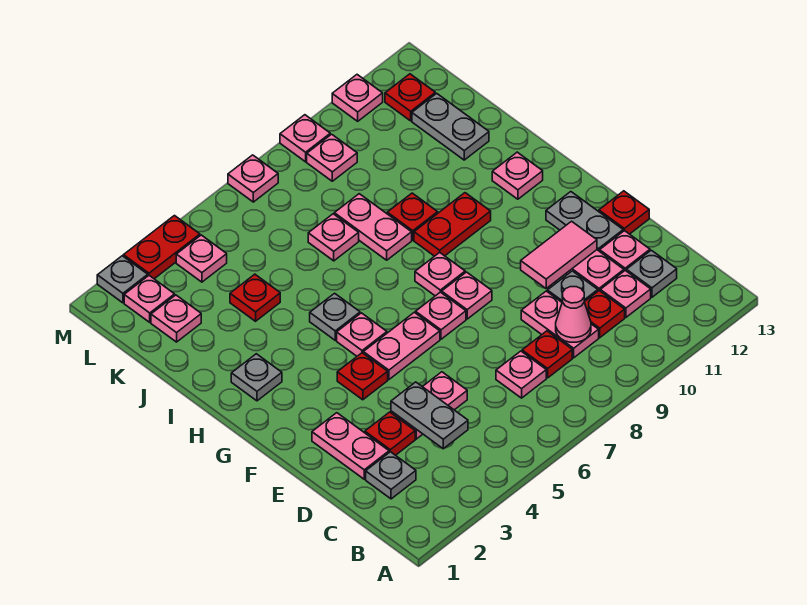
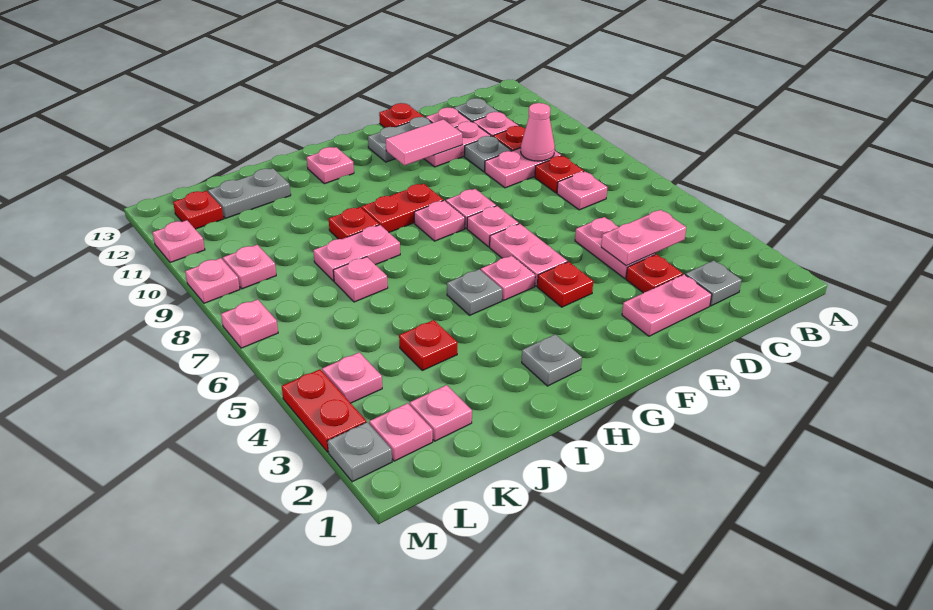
grey 1x2 plate [391,382,468,449] -> pink 1x2 plate [601,210,686,266]
pink 1x2 tile [521,221,597,288] -> pink 1x2 tile turned to [386,119,462,165]
red 1x2 plate [414,193,491,256] -> red 1x2 plate turned to [362,184,443,232]

